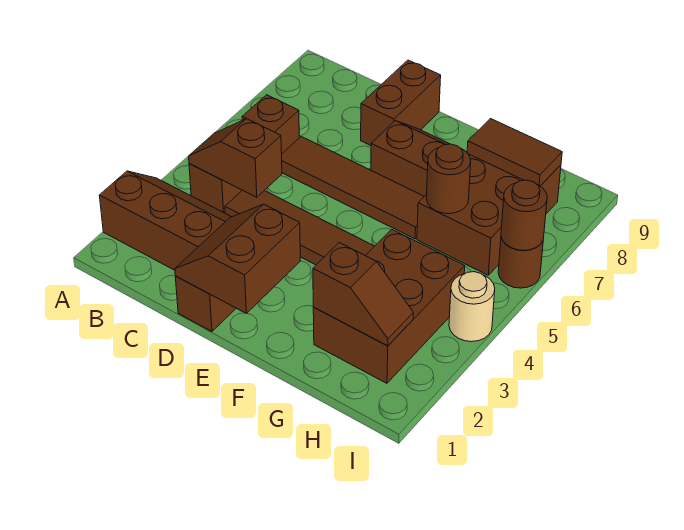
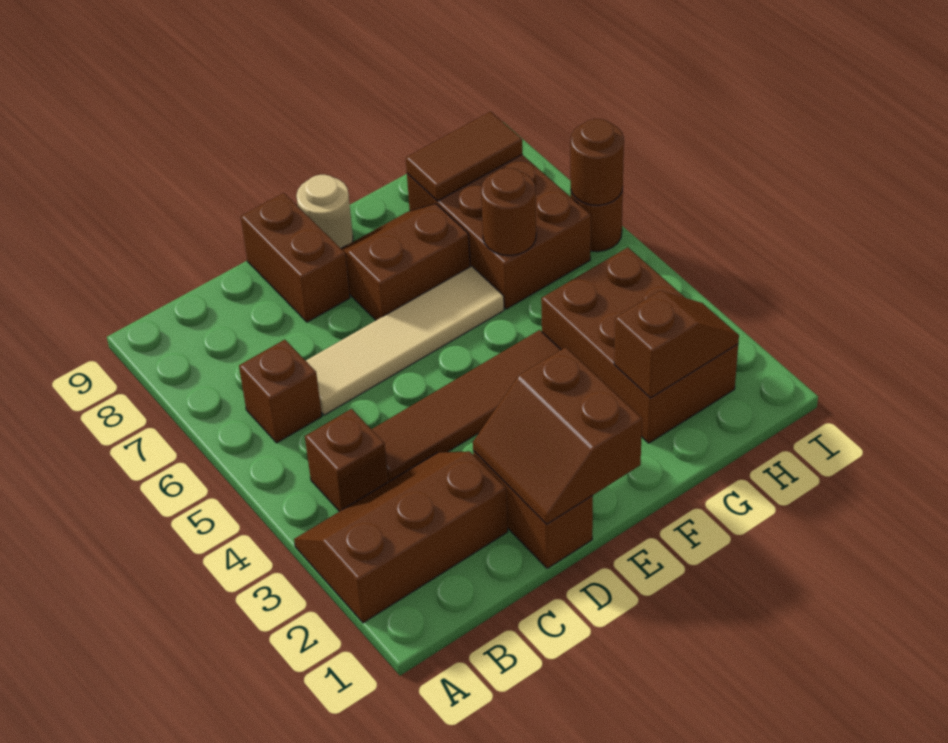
brown 1x2 slope [189,119,282,197] -> none
brown 1x4 tile [282,137,424,239] -> tan 1x4 tile [306,266,504,415]
tan 1x1 round brick [449,272,495,342] -> tan 1x1 round brick moved to [296,175,353,248]

